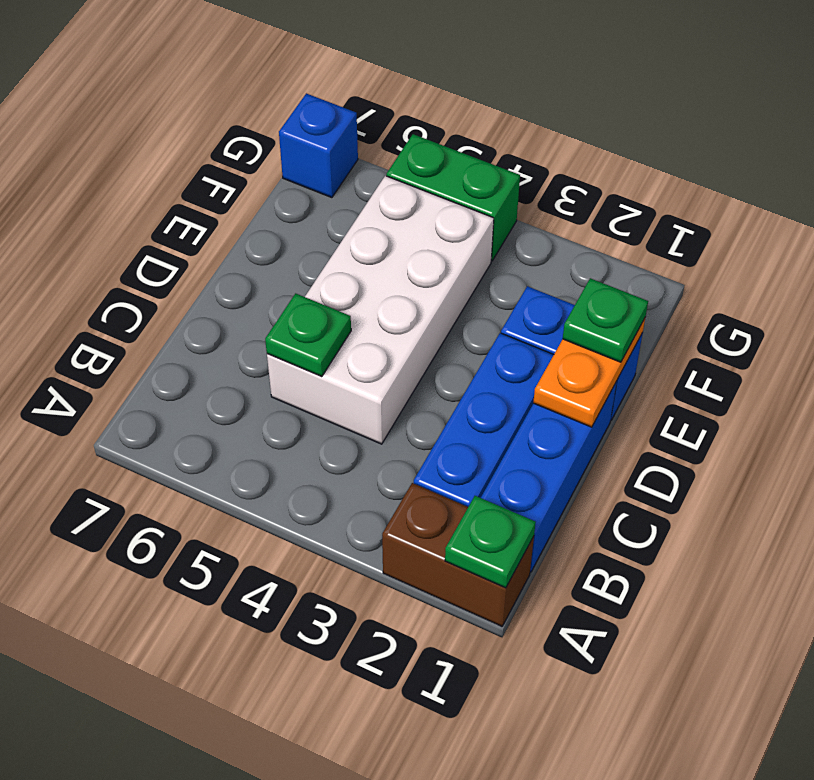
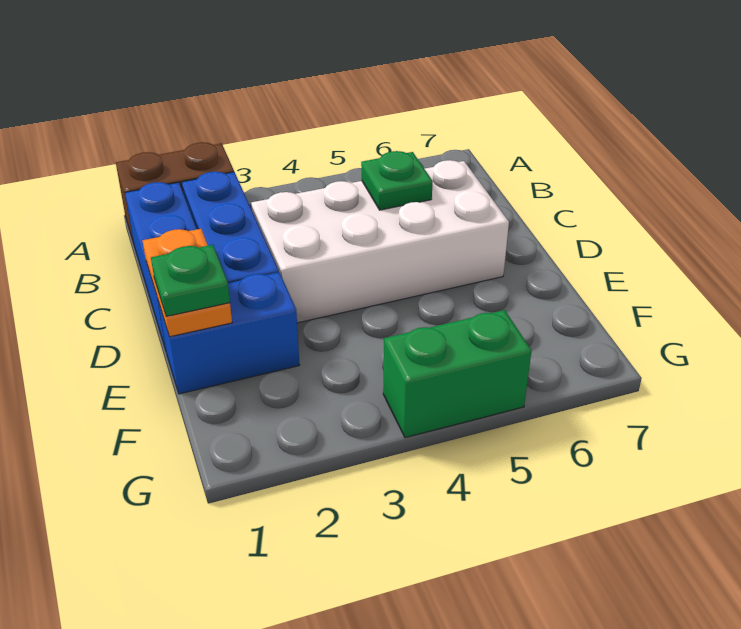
green 1x1 plate [445,496,536,588] -> none
white 2x4 brick [267,176,494,444] -> white 2x4 brick turned to [251,160,509,323]
blue 1x1 brick [279,93,358,198] -> none

